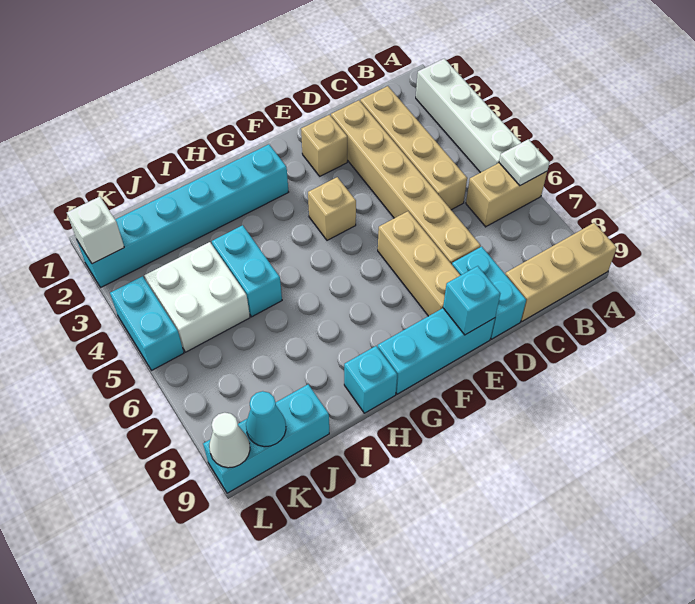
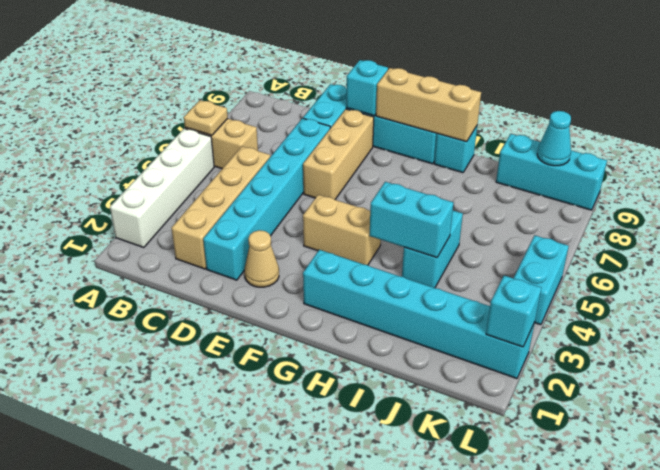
white 1x1 plate [499,139,549,186] -> tan 1x1 plate [184,100,228,135]
tan 1x3 brick [505,223,617,321] -> tan 1x3 brick moved to [376,68,481,142]
tan 1x6 brick [331,100,481,264] -> cyan 1x6 brick [203,118,330,280]
tan 1x1 brick [301,115,347,176] -> tan 1x1 cone [244,230,279,287]
tan 1x1 brick [308,177,356,240] -> tan 1x2 brick [303,195,381,265]
none -> cyan 1x2 brick [369,182,453,258]
white 2x2 brick [144,242,250,352] -> none
white 1x1 brick [67,197,124,264] -> cyan 1x1 brick [486,276,541,347]
white 1x1 cone [209,413,250,468] -> none

